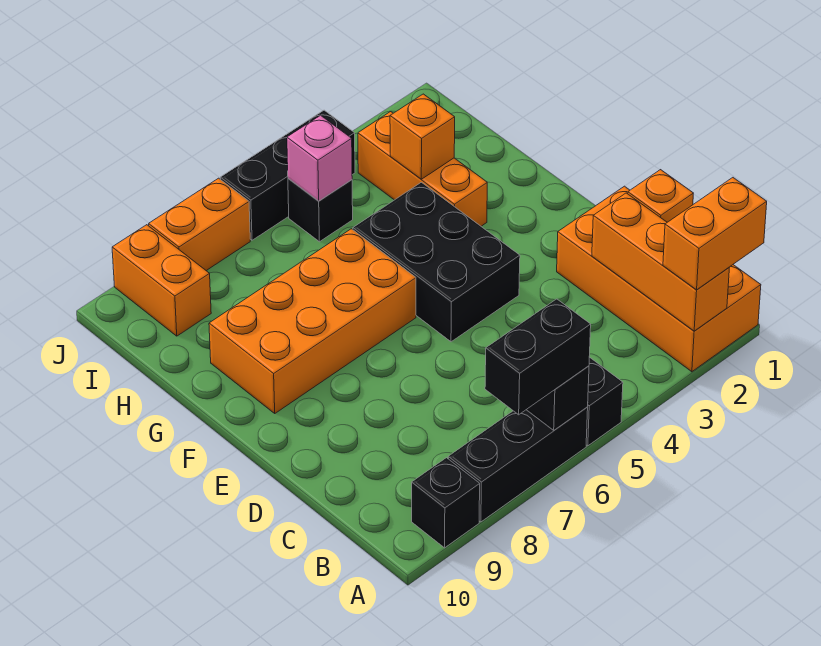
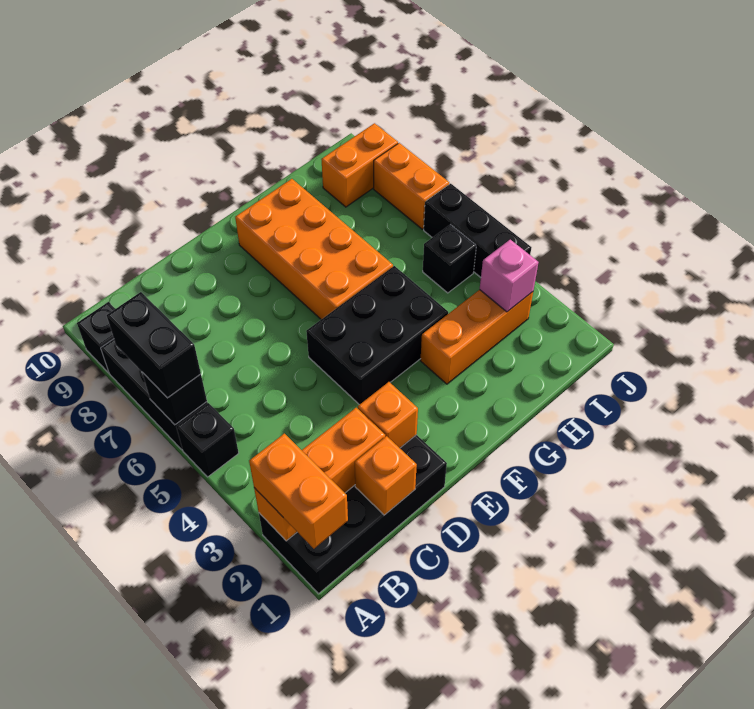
orange 2x4 brick [557,186,761,372] -> black 2x4 brick [259,435,447,594]
orange 1x1 brick [390,94,455,179] -> orange 1x1 brick moved to [358,382,418,448]
pink 1x1 brick [287,115,352,201] -> pink 1x1 brick moved to [480,240,539,312]

